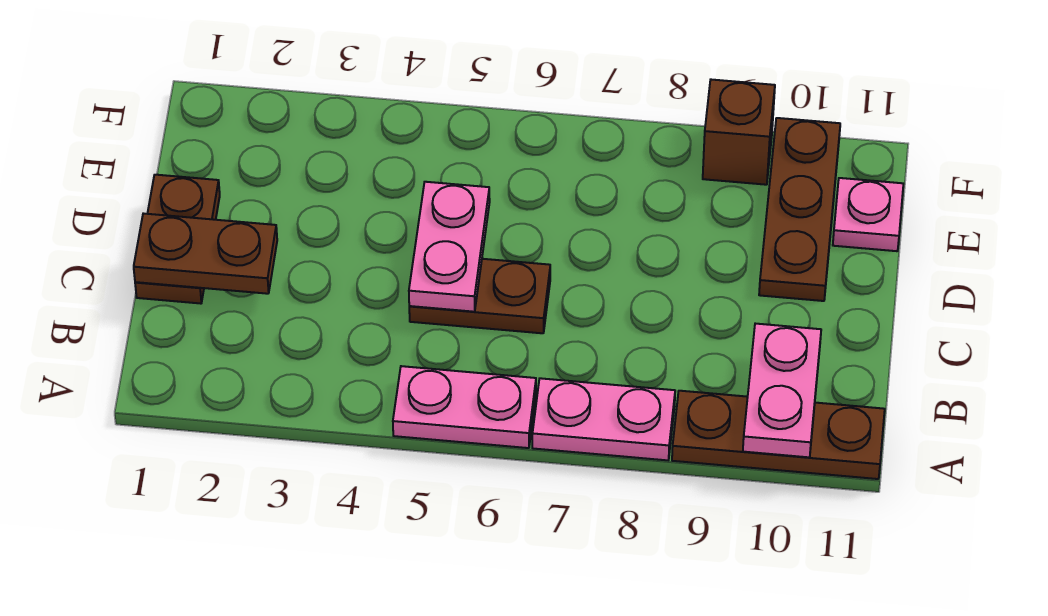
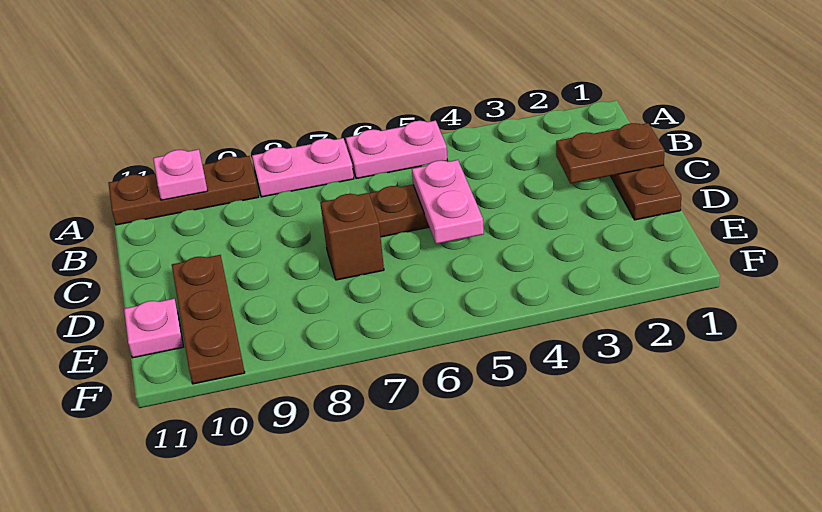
pink 1x2 plate [743,324,821,457] -> pink 1x1 plate [153,149,207,200]
brown 1x1 brick [703,80,775,185] -> brown 1x1 brick moved to [320,193,384,280]

